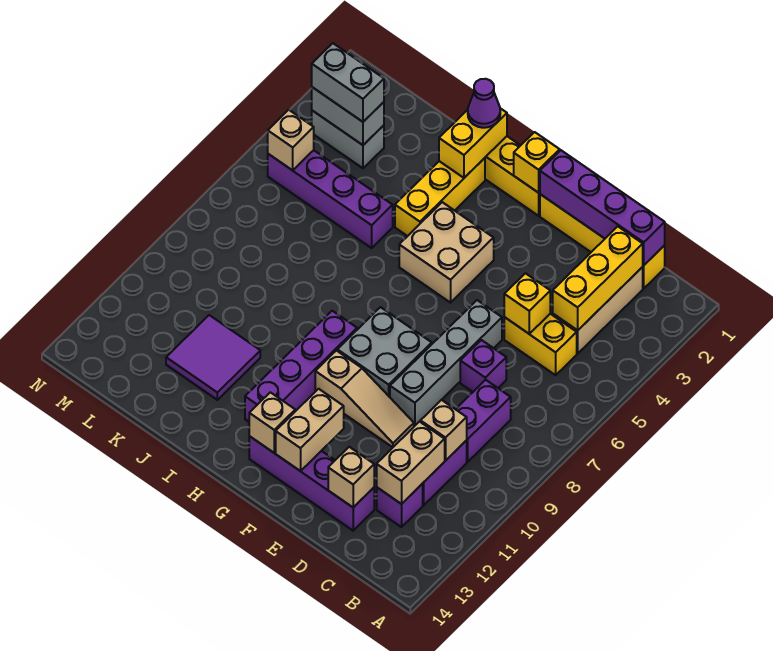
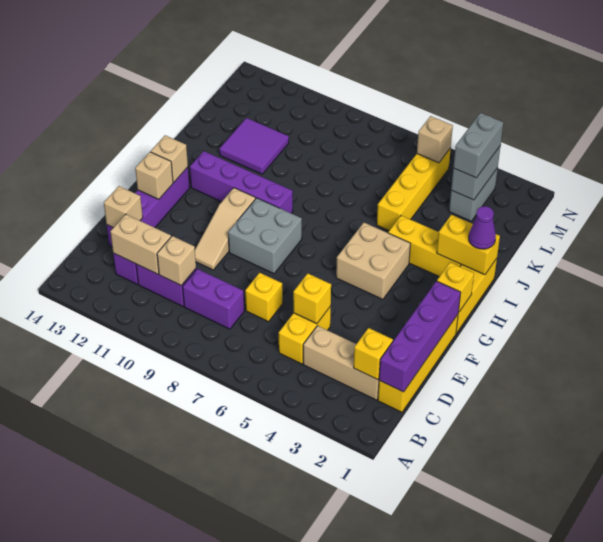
yellow 1x3 brick [553,226,643,330] -> yellow 1x1 brick [354,328,393,380]
purple 1x1 brick [460,340,506,392] -> yellow 1x1 brick [245,273,283,322]
grey 1x4 brick [390,300,502,426] -> none
tan 1x2 brick [276,389,344,471] -> tan 1x1 brick [135,152,173,199]
purple 1x4 brick [268,150,393,248] -> yellow 1x4 brick [377,148,451,231]

